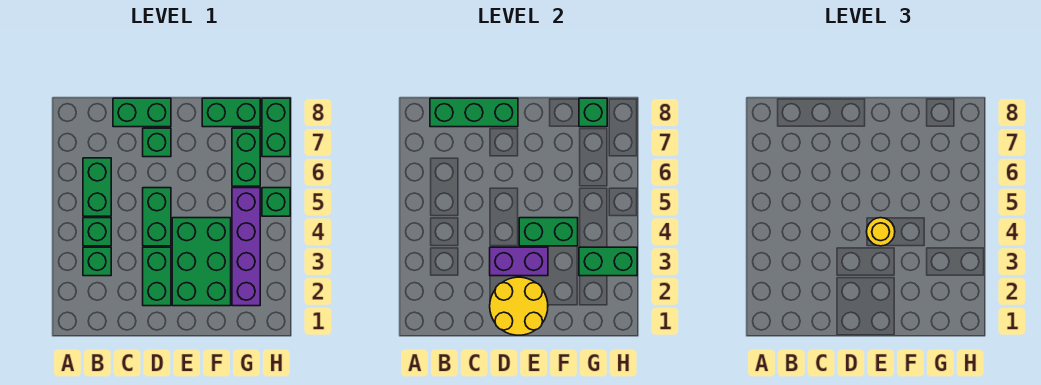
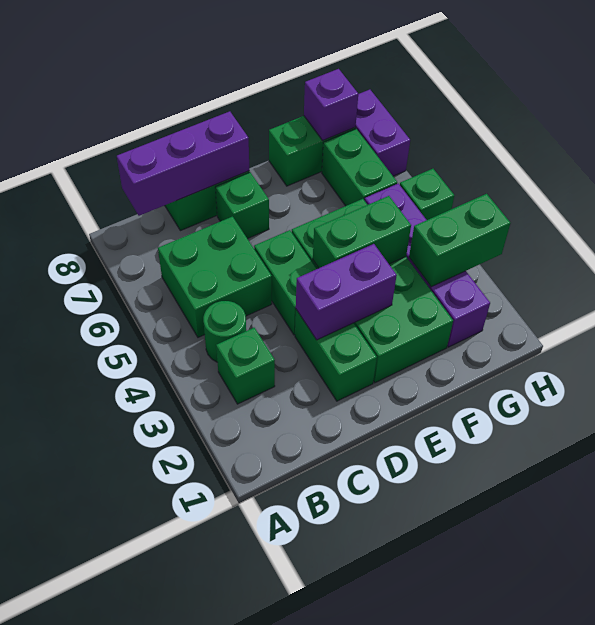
green 1x1 brick [83,218,111,246] -> green 1x1 round brick [203,301,246,362]
green 1x2 brick [83,158,111,216] -> green 2x2 brick [158,217,272,337]
green 1x3 brick [430,98,518,127] -> purple 1x3 brick [117,111,249,216]
yellow 2x2 round brick [490,277,548,335] -> none
green 2x3 brick [172,218,231,306] -> green 2x4 brick [292,199,453,383]
yellow 1x1 round brick [867,218,895,246] -> none
green 1x1 brick [579,98,607,127] -> purple 1x1 brick [304,69,358,140]
green 1x2 brick [262,98,290,157] -> purple 1x2 brick [355,90,410,176]

